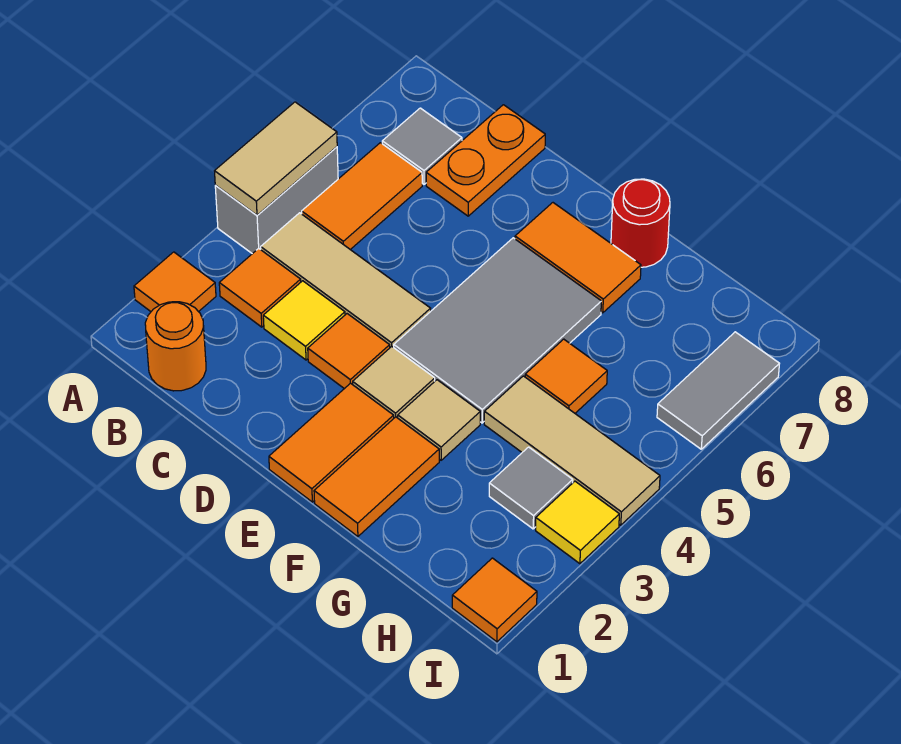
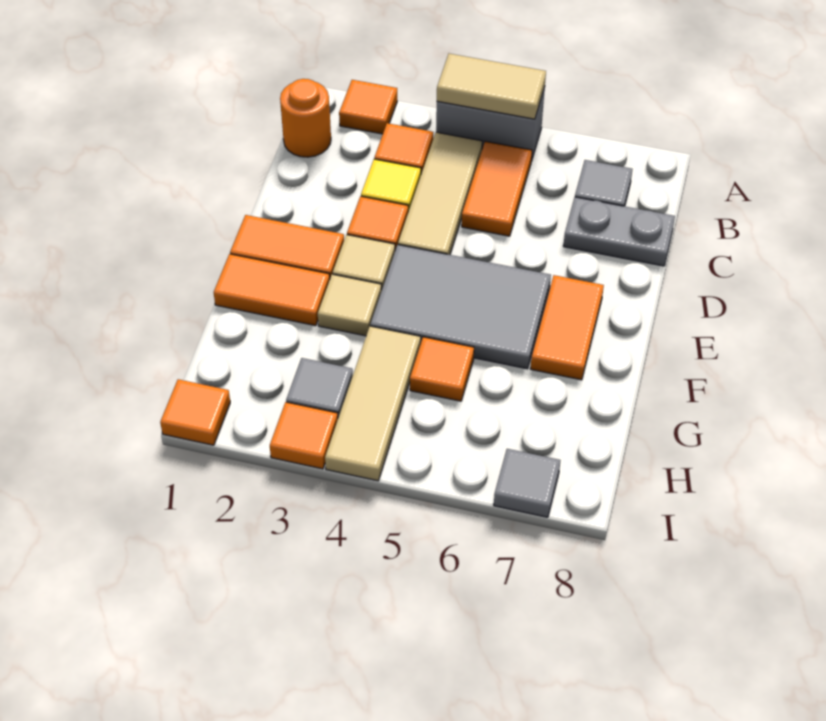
orange 1x2 tile [302,143,422,250] -> orange 1x2 tile turned to [462,141,532,236]
orange 1x2 plate [426,105,545,216] -> grey 1x2 plate [563,197,675,266]
red 1x1 round brick [611,179,670,267] -> none
yellow 1x1 tile [536,481,619,564] -> orange 1x1 tile [270,402,338,469]
grey 1x2 tile [657,332,779,449] -> grey 1x1 tile [494,449,560,517]

